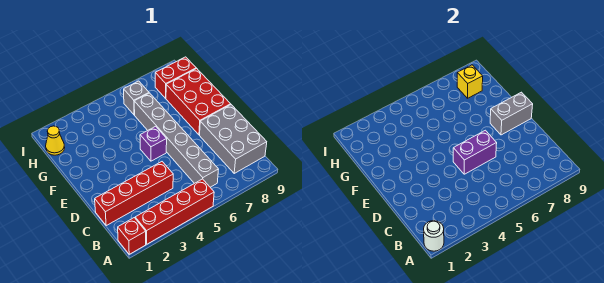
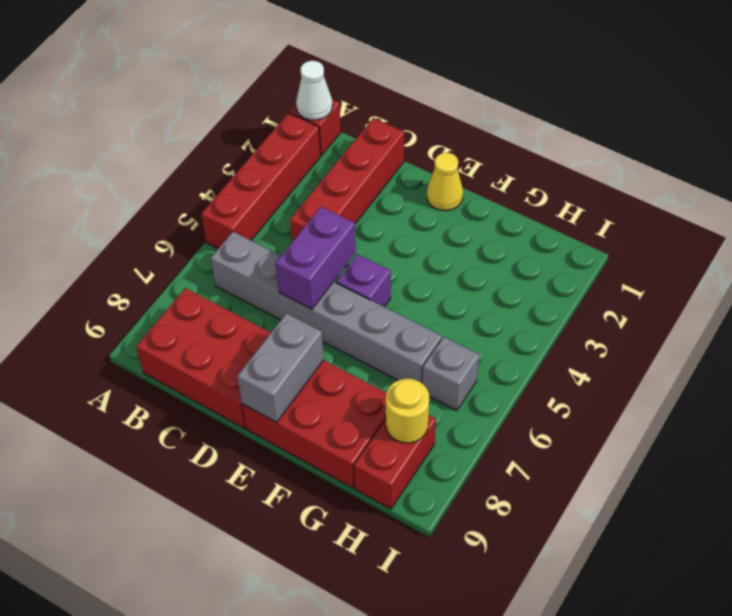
white 1x1 round brick [424,221,444,251] -> white 1x1 cone [296,61,333,120]
grey 2x3 brick [200,105,267,173] -> red 2x3 brick [136,288,271,429]
yellow 1x1 cone [46,126,65,155] -> yellow 1x1 cone moved to [427,153,463,211]
yellow 1x1 brick [457,65,483,98] -> yellow 1x1 round brick [386,379,429,443]

